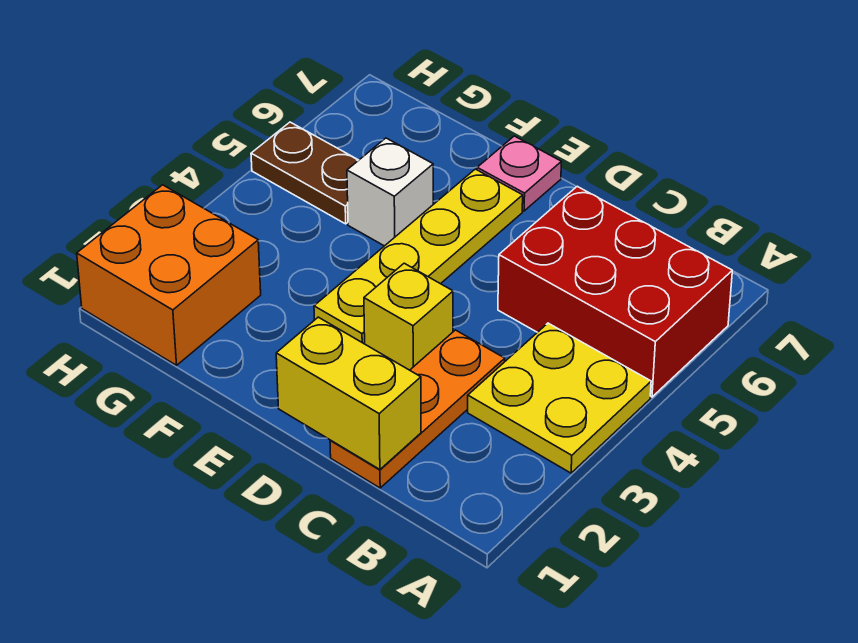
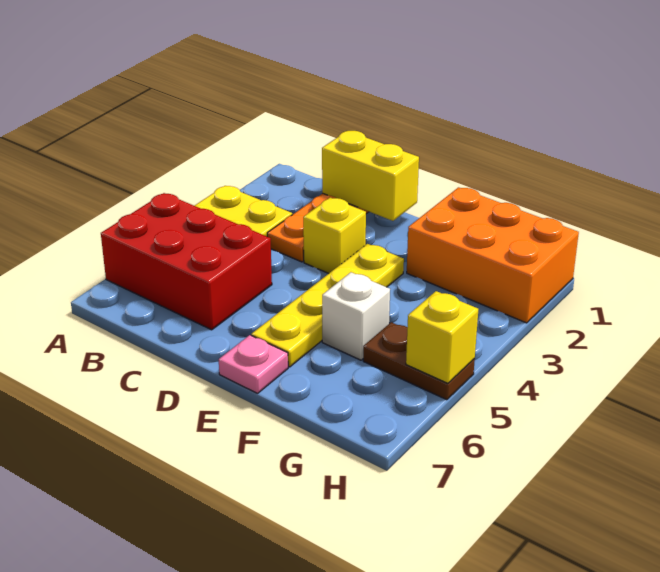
orange 2x2 brick [77,185,261,365] -> orange 2x3 brick [407,187,579,323]
none -> yellow 1x1 brick [406,291,478,383]

